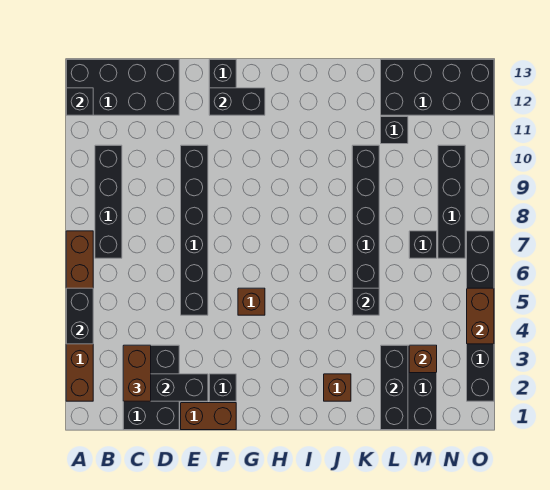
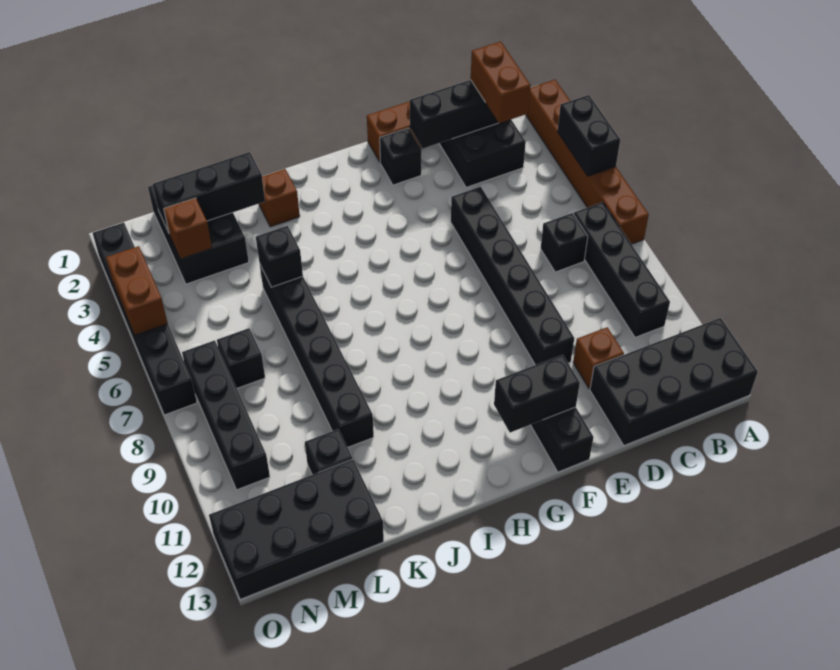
black 1x1 brick [66,88,93,115] -> black 1x1 brick moved to [541,213,588,272]
brown 1x1 brick [238,288,265,315] -> brown 1x1 brick moved to [573,327,624,389]
black 1x3 brick [381,345,408,430] -> black 1x3 brick turned to [153,152,265,232]

